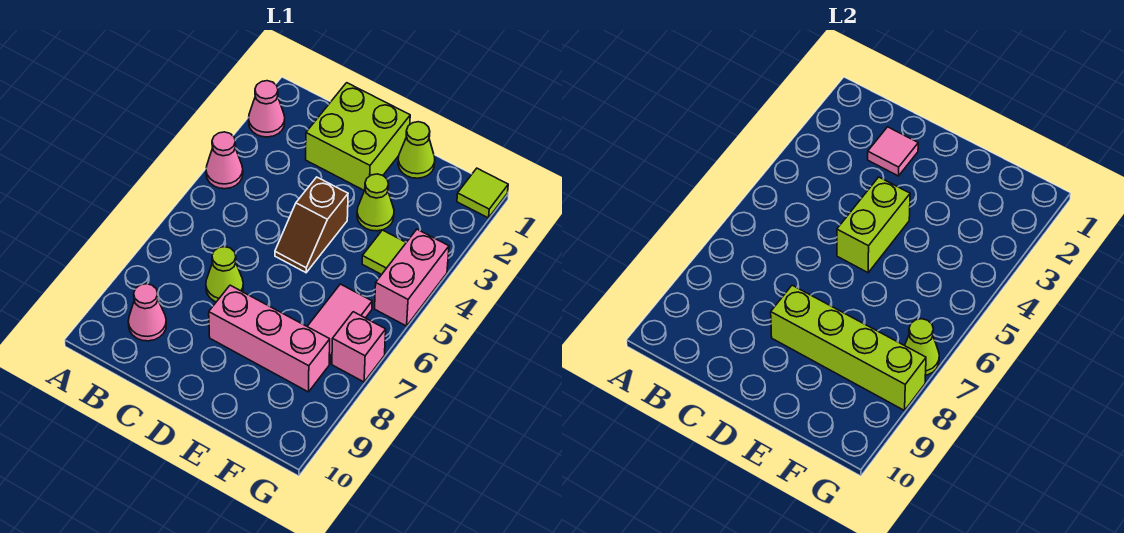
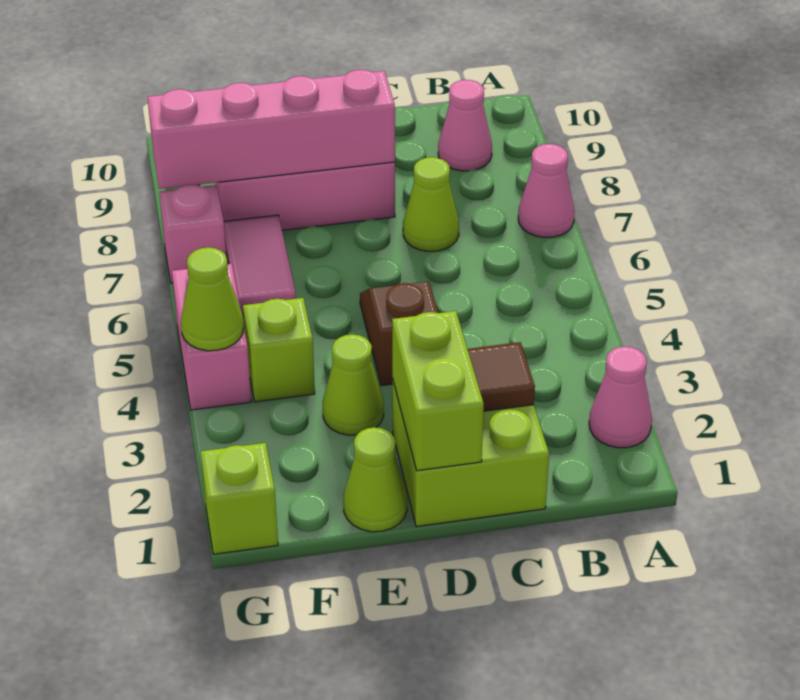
pink 1x1 cone [206,132,243,189] -> pink 1x1 cone moved to [518,144,574,237]
pink 1x1 tile [868,127,918,176] -> brown 1x1 tile [468,342,535,411]
lime 1x2 brick [837,177,910,273] -> lime 1x2 brick moved to [392,311,484,471]
lime 1x4 brick [771,285,926,411] -> pink 1x4 brick [148,70,395,189]
lime 1x1 tile [362,230,406,275] -> lime 1x1 brick [243,298,315,402]
lime 1x1 tile [457,168,508,218] -> lime 1x1 brick [201,443,278,554]
lime 1x1 cone [905,319,939,375] -> lime 1x1 cone moved to [181,247,244,351]

